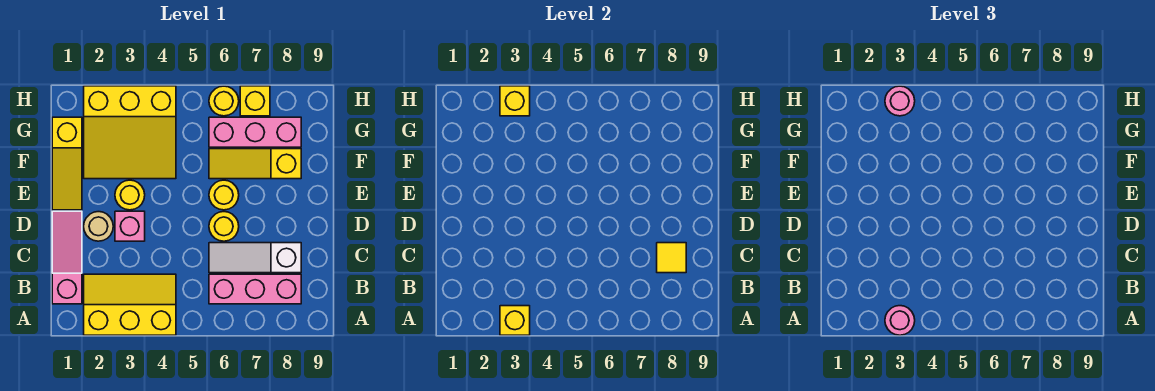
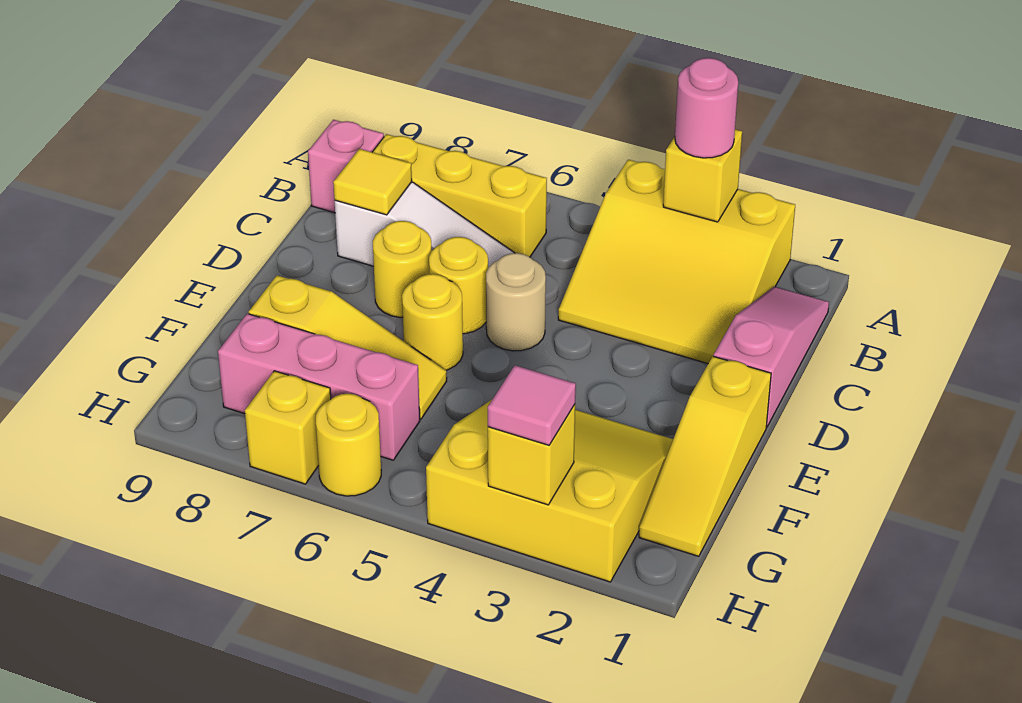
yellow 2x3 slope [84,274,176,335] -> yellow 3x3 slope [558,160,795,364]
pink 1x3 slope [52,211,82,304] -> pink 1x3 slope turned to [714,287,829,427]
pink 1x3 brick [209,274,301,304] -> yellow 1x3 brick [373,134,547,257]
tan 1x1 round brick [84,212,113,241] -> tan 1x1 round brick moved to [486,253,546,351]
pink 1x1 brick [115,211,145,241] -> pink 1x1 brick moved to [308,120,384,213]
yellow 1x3 slope [52,117,82,210] -> yellow 1x3 slope turned to [639,356,771,556]
yellow 1x1 round brick [115,180,145,210] -> yellow 1x1 round brick moved to [373,221,432,318]
pink 1x1 round brick [885,86,915,116] -> pink 1x1 tile [488,365,576,445]

